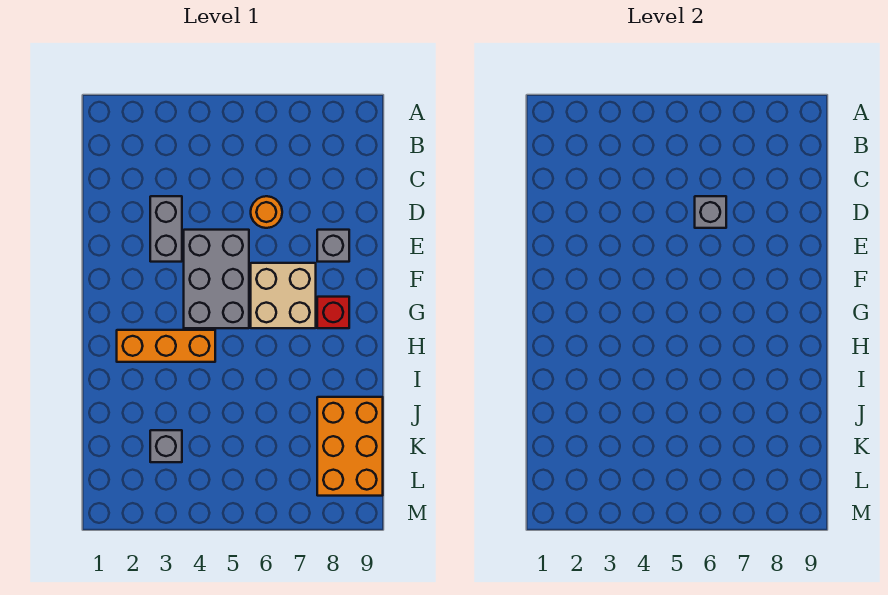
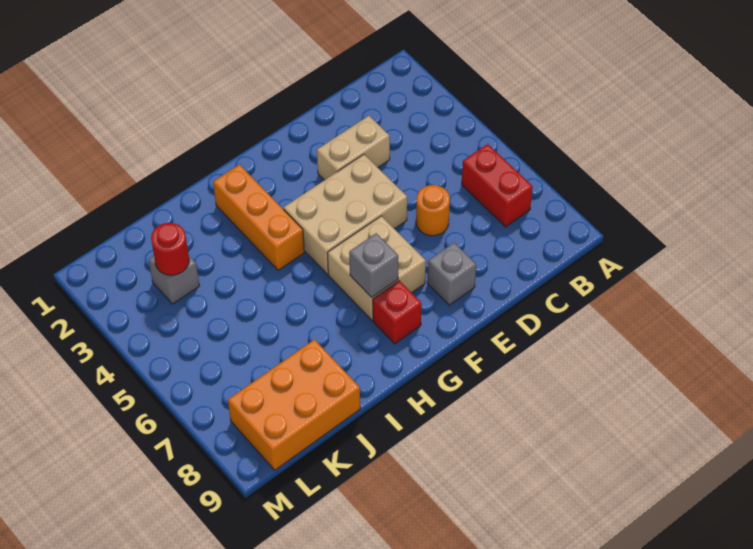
none -> red 1x2 brick [462,144,533,227]
grey 1x2 brick [150,196,182,262] -> tan 1x2 brick [317,116,390,180]
grey 1x1 brick [695,196,726,228] -> grey 1x1 brick moved to [349,233,398,297]
grey 2x3 brick [184,230,249,328] -> tan 2x3 brick [284,154,407,274]
none -> red 1x1 round brick [151,223,189,275]

